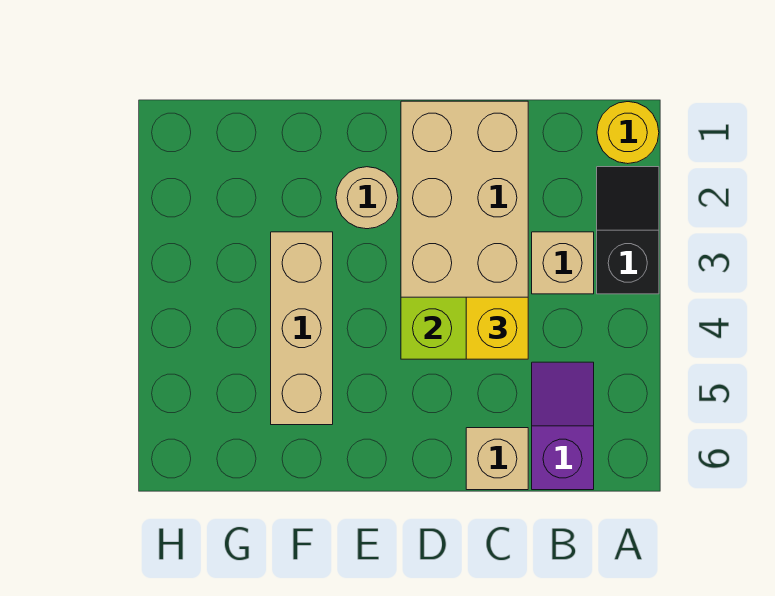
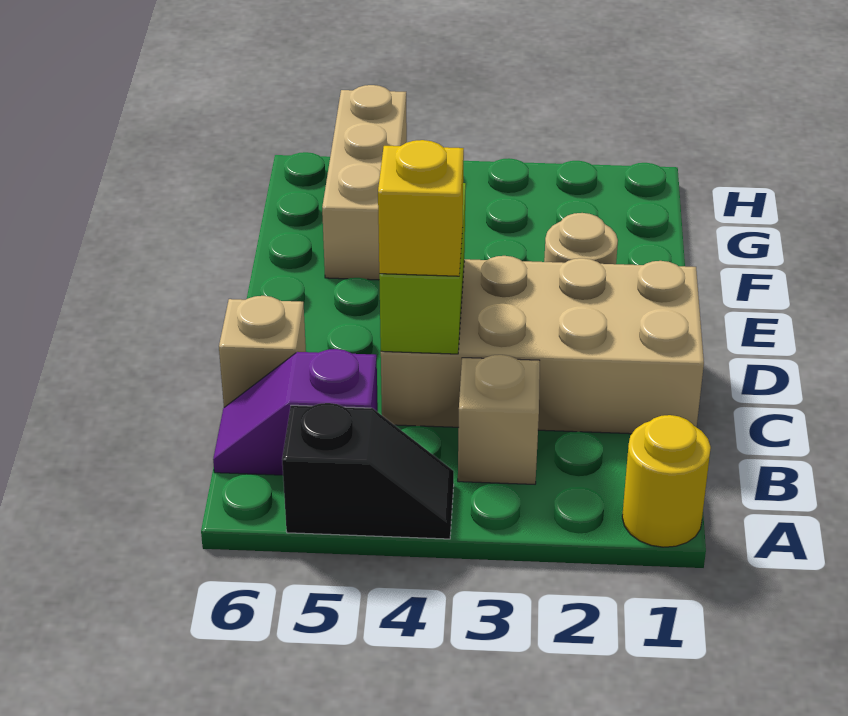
black 1x2 slope [597,167,659,294] -> black 1x2 slope moved to [282,403,454,539]
purple 1x2 slope [532,362,594,490] -> purple 1x2 slope turned to [213,349,378,475]
tan 1x3 brick [271,232,333,425] -> tan 1x3 brick turned to [322,85,407,280]

